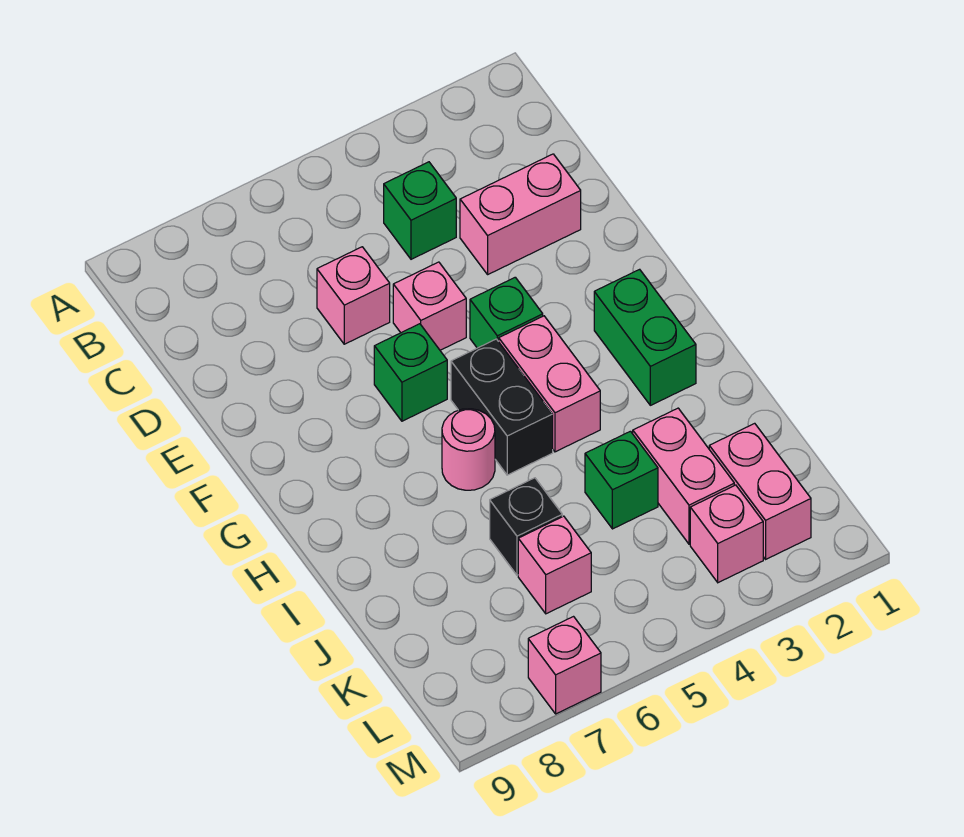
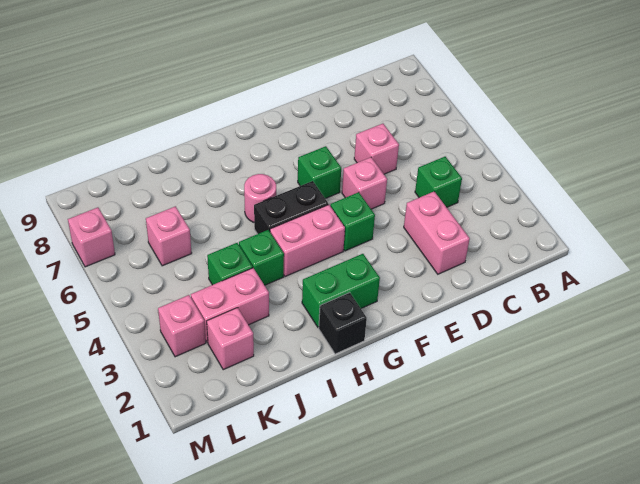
none -> green 1x1 brick [239,230,284,285]
black 1x1 brick [490,478,562,575] -> black 1x1 brick moved to [319,293,367,354]
pink 1x2 brick [709,423,811,559] -> pink 1x1 brick [207,308,254,370]

